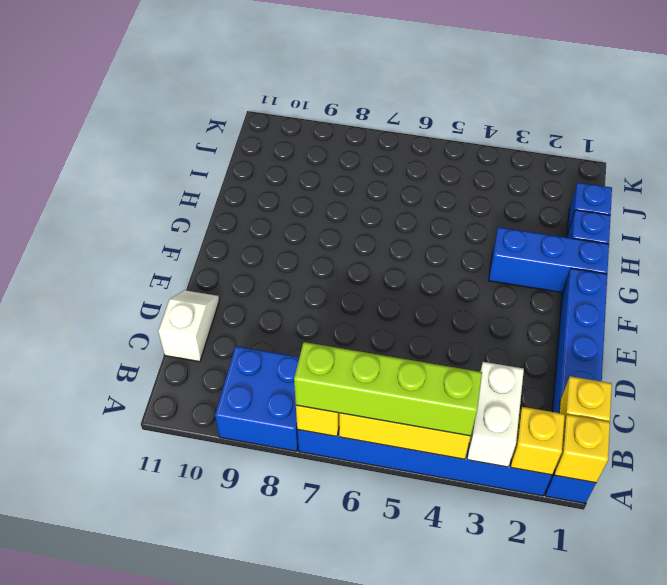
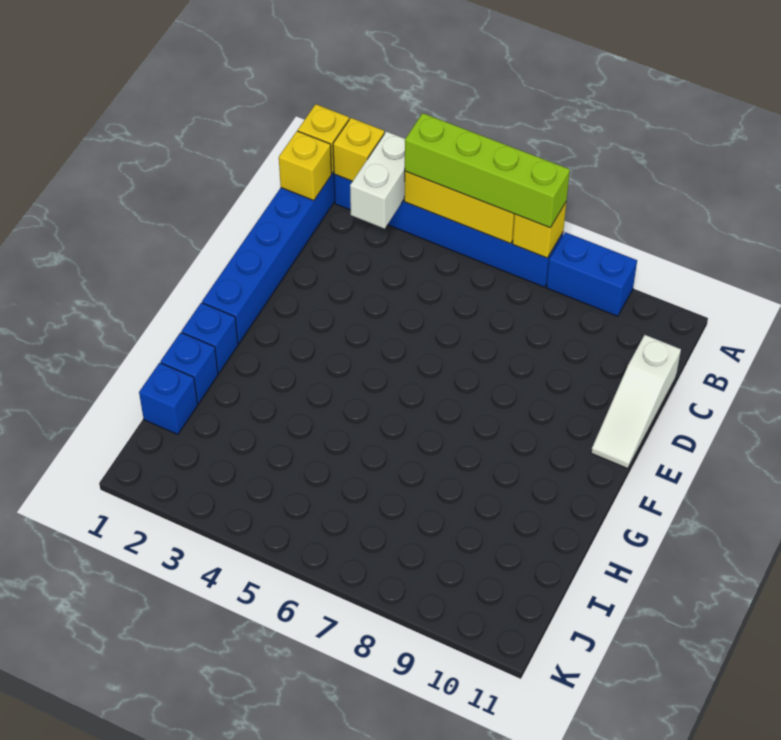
blue 2x2 brick [215,346,299,451] -> blue 1x2 brick [546,232,637,316]
white 1x2 slope [158,290,219,362] -> white 1x3 slope [591,335,681,469]
blue 1x3 brick [489,227,609,293] -> blue 1x1 brick [182,303,238,373]

